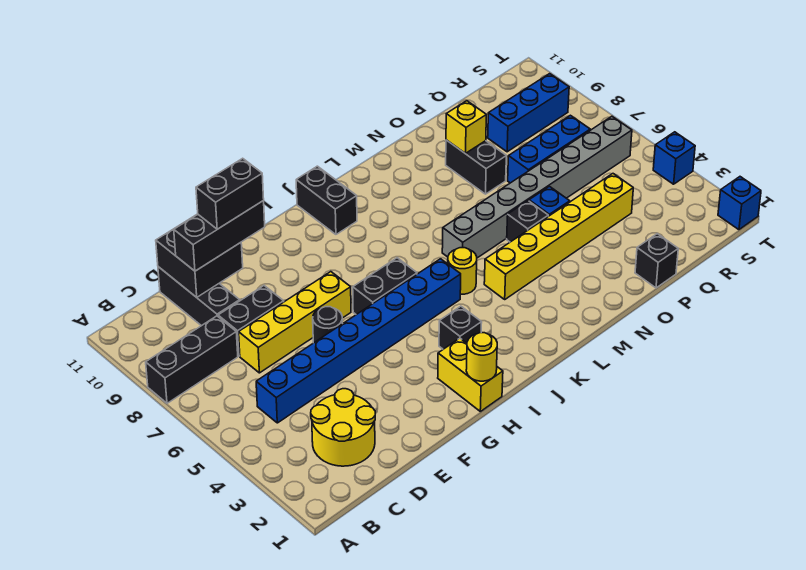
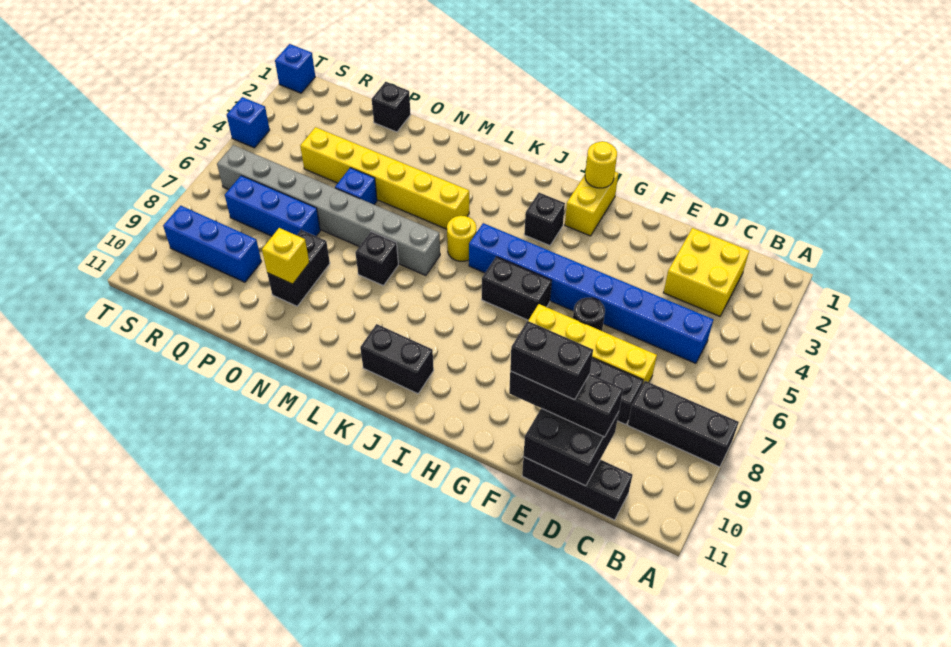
yellow 2x2 round brick [311,389,375,466] -> yellow 2x2 brick [664,228,749,316]
black 1x3 brick [158,267,240,326] -> black 1x3 brick turned to [522,457,632,520]
black 1x2 brick [296,166,357,234] -> black 1x2 brick turned to [360,324,434,394]
black 1x1 brick [507,201,548,242] -> black 1x1 brick moved to [355,232,398,285]

